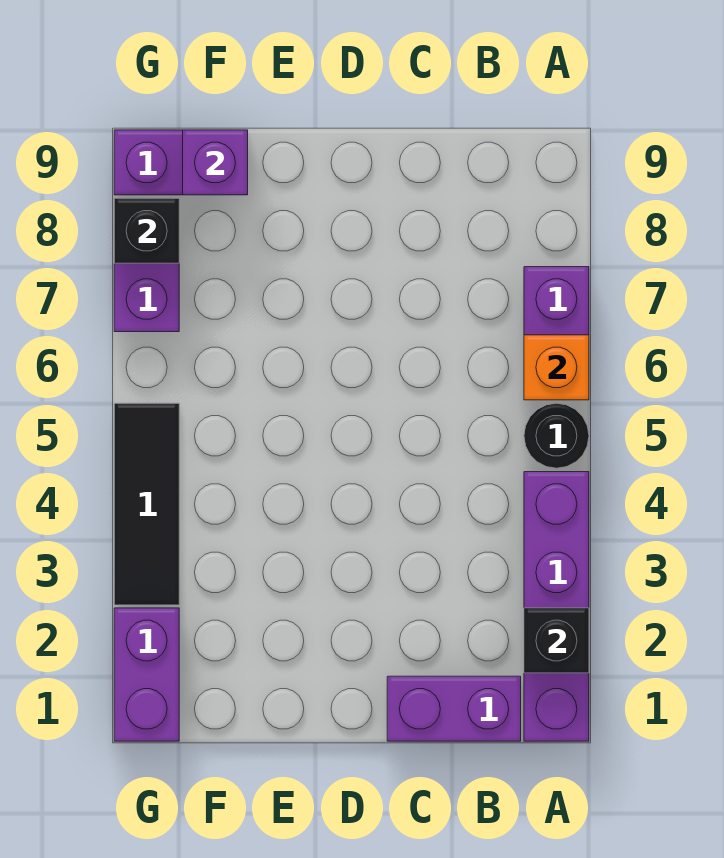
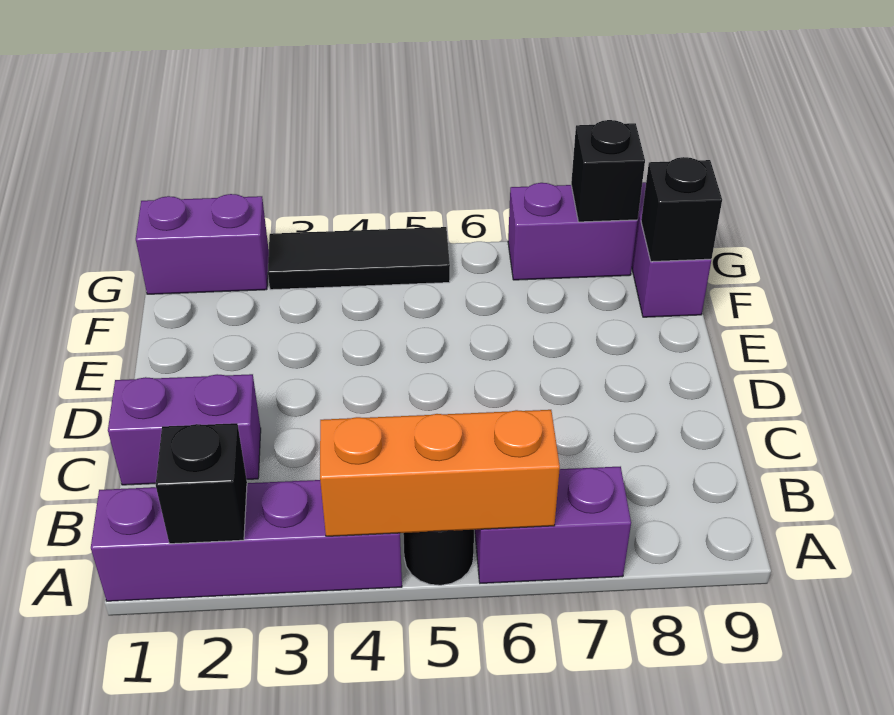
orange 1x1 brick [524,335,589,400] -> orange 1x3 brick [320,410,560,536]
purple 1x2 brick [387,676,521,741] -> purple 1x2 brick turned to [108,374,261,485]
purple 1x1 brick [183,130,248,195] -> black 1x1 brick [641,157,722,262]

